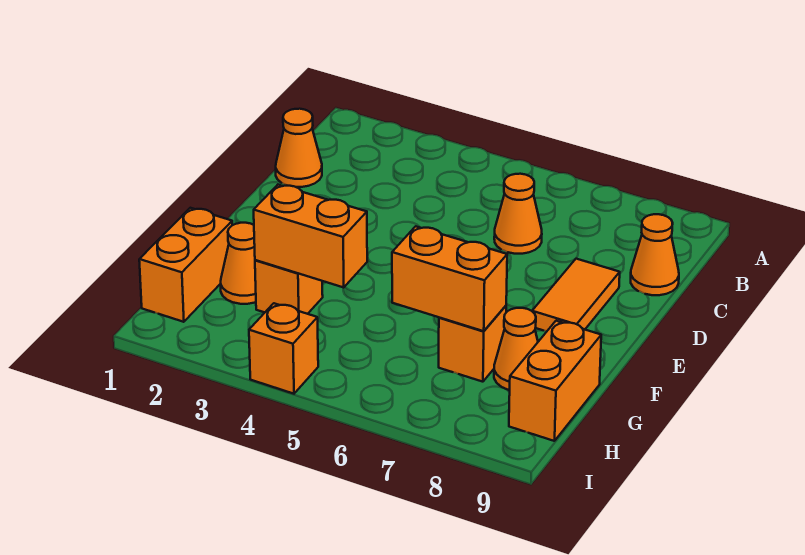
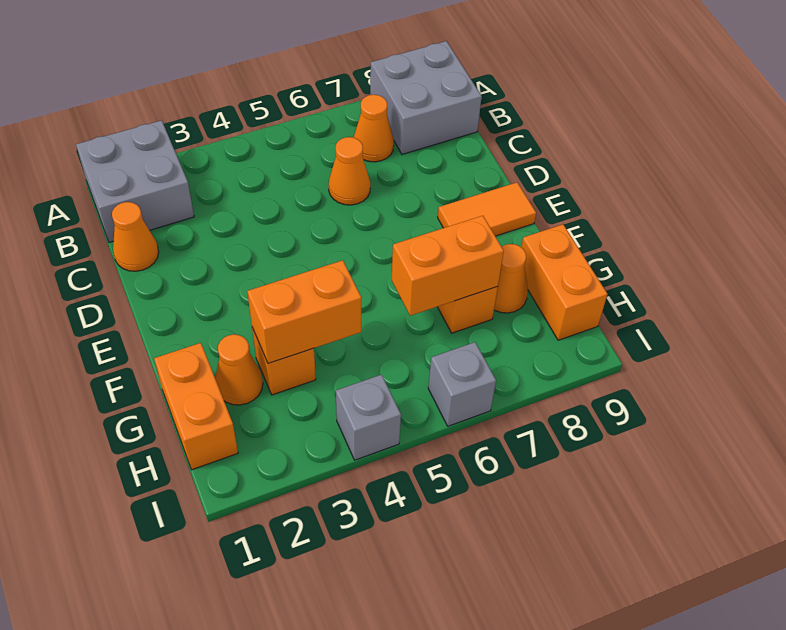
none -> grey 2x2 brick [76,120,194,242]
none -> grey 2x2 brick [370,41,482,154]
orange 1x1 cone [631,214,679,295] -> orange 1x1 cone moved to [354,95,394,162]
orange 1x2 tile [532,259,620,331] -> orange 1x2 tile turned to [438,182,536,236]
orange 1x1 brick [249,303,318,394] -> grey 1x1 brick [336,375,401,460]
none -> grey 1x1 brick [428,342,496,426]

